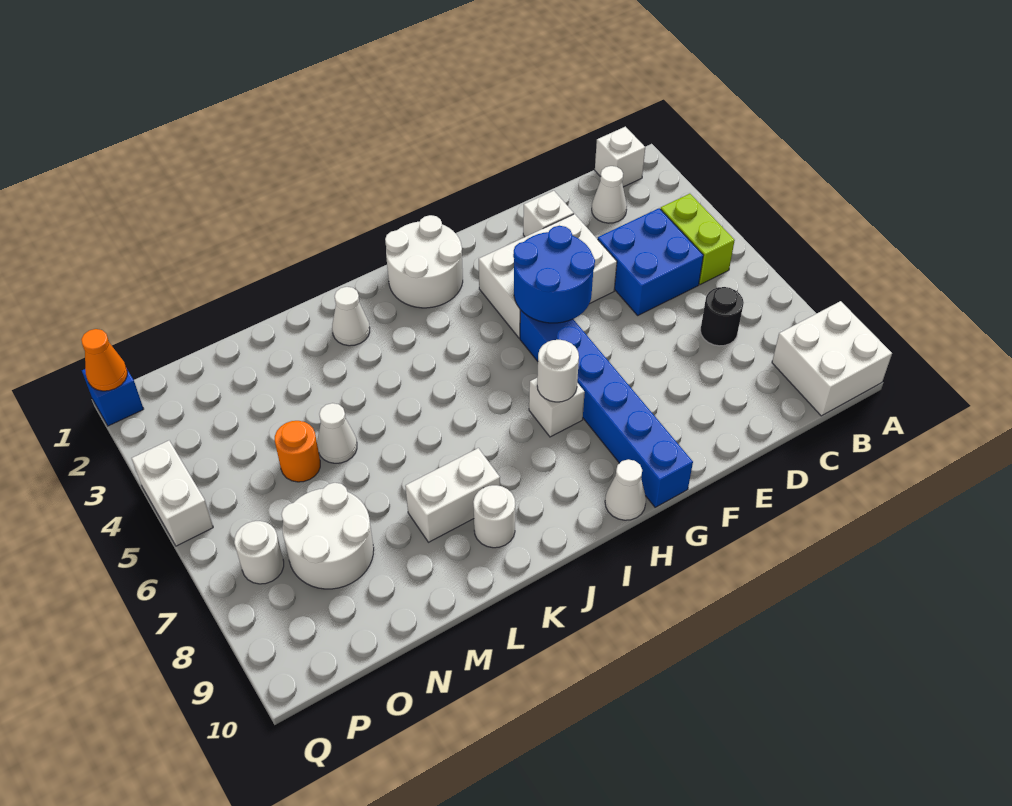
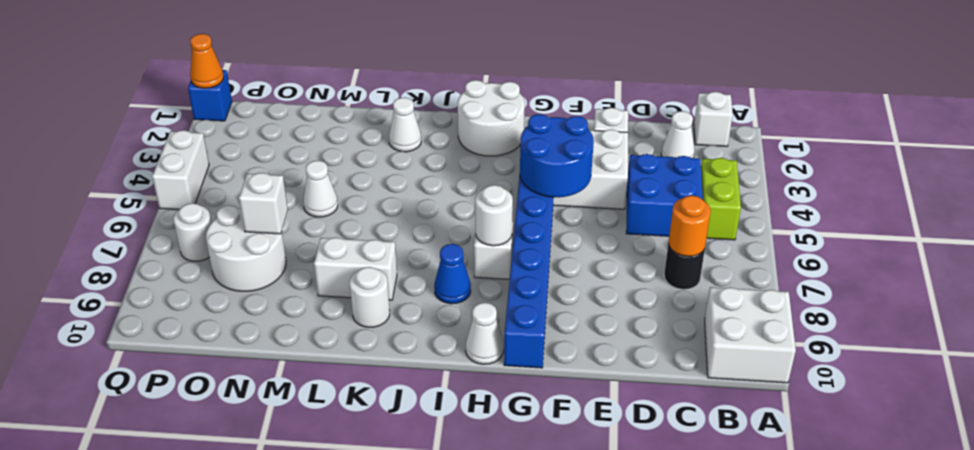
none -> blue 1x1 cone [434,244,471,304]
orange 1x1 round brick [275,421,320,482] -> orange 1x1 round brick moved to [668,195,711,256]
none -> white 1x1 brick [239,173,288,234]

